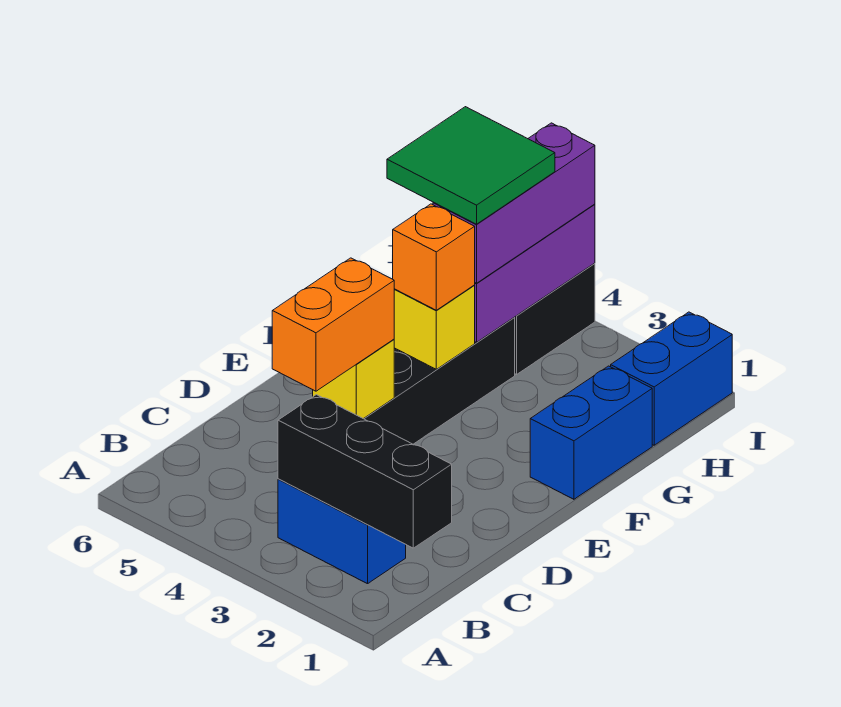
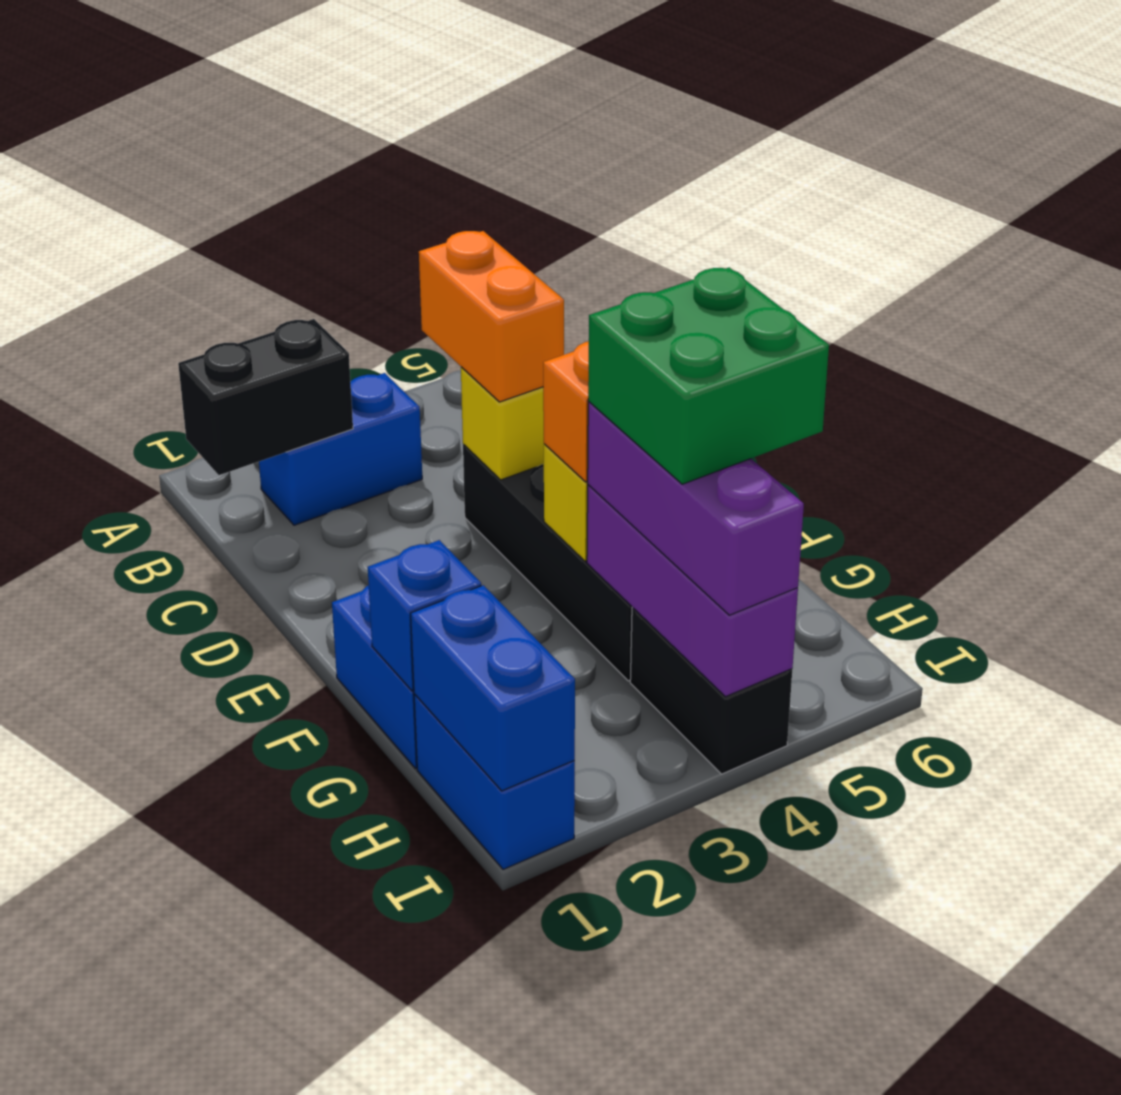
black 1x3 brick [278,395,452,548] -> black 1x2 brick [178,319,353,475]
none -> blue 1x1 brick [368,540,481,691]
green 2x2 tile [387,107,555,224] -> green 2x2 brick [588,267,829,484]
none -> blue 1x2 brick [411,585,575,791]

